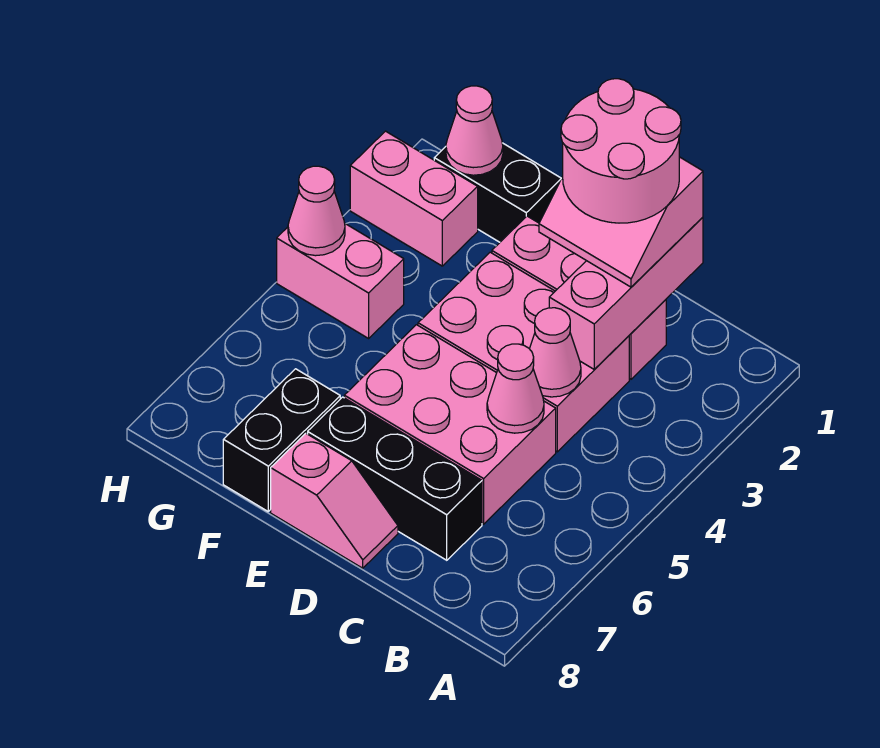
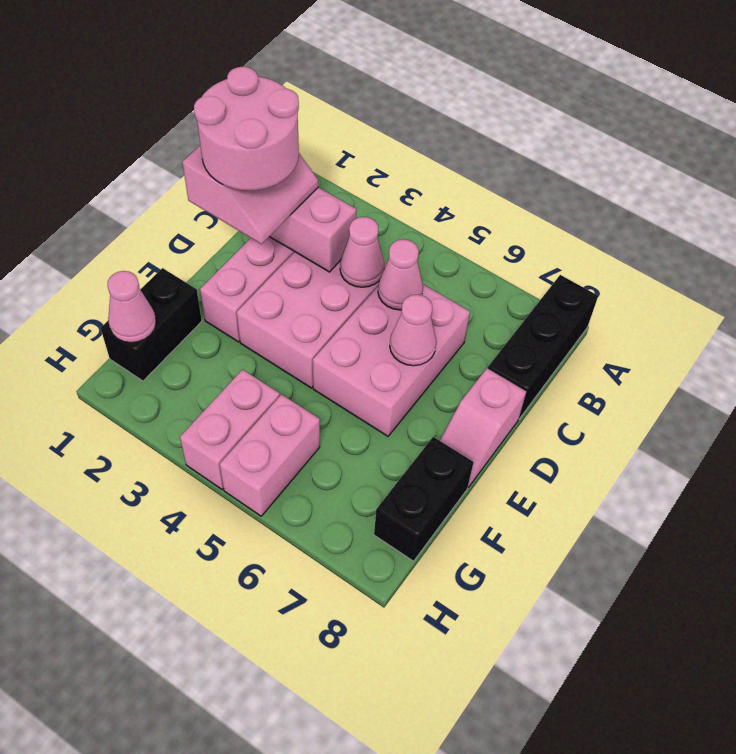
black 1x3 brick [308,397,482,560] -> black 1x3 brick moved to [488,275,598,419]
pink 1x2 slope [271,433,398,568] -> pink 1x2 slope turned to [440,368,526,487]
black 1x2 brick [223,369,340,511] -> black 1x2 brick turned to [374,437,474,561]
pink 1x2 brick [350,131,478,266] -> pink 1x2 brick moved to [220,394,320,516]
pink 1x1 cone [288,166,345,256] -> pink 1x1 cone moved to [390,295,436,366]

